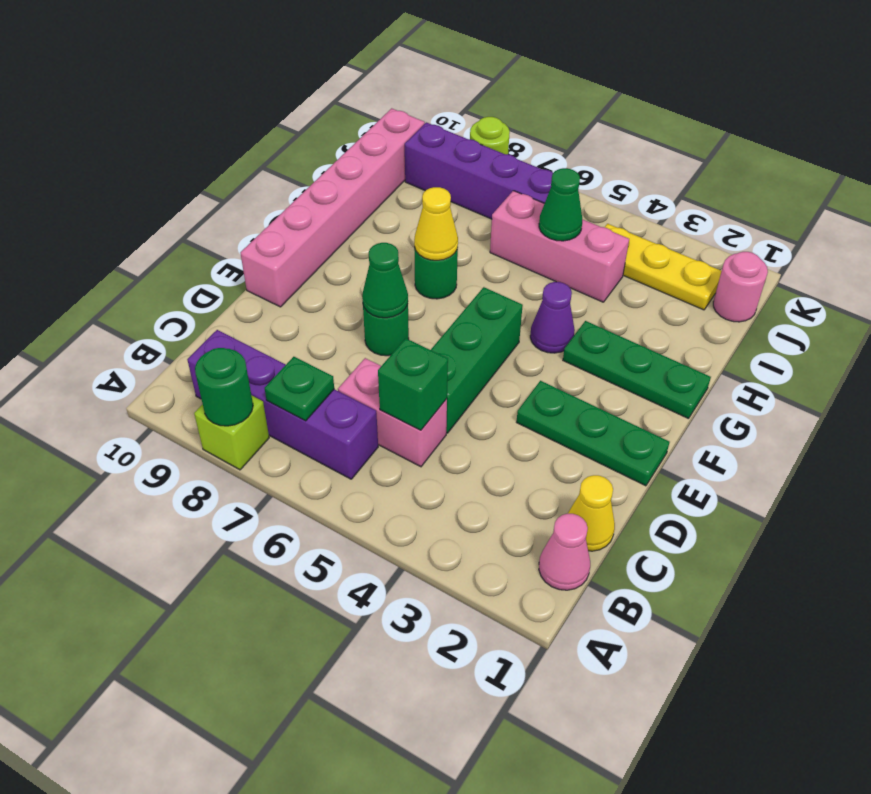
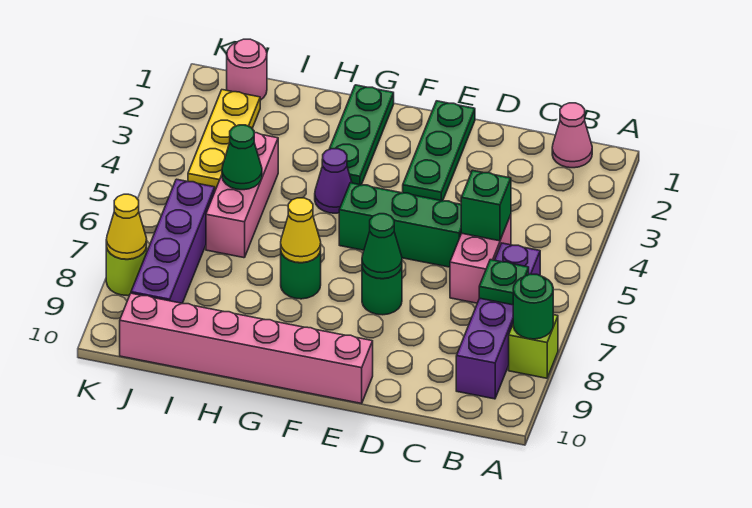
yellow 1x1 cone [568,475,615,551] -> yellow 1x1 cone moved to [106,194,147,259]

